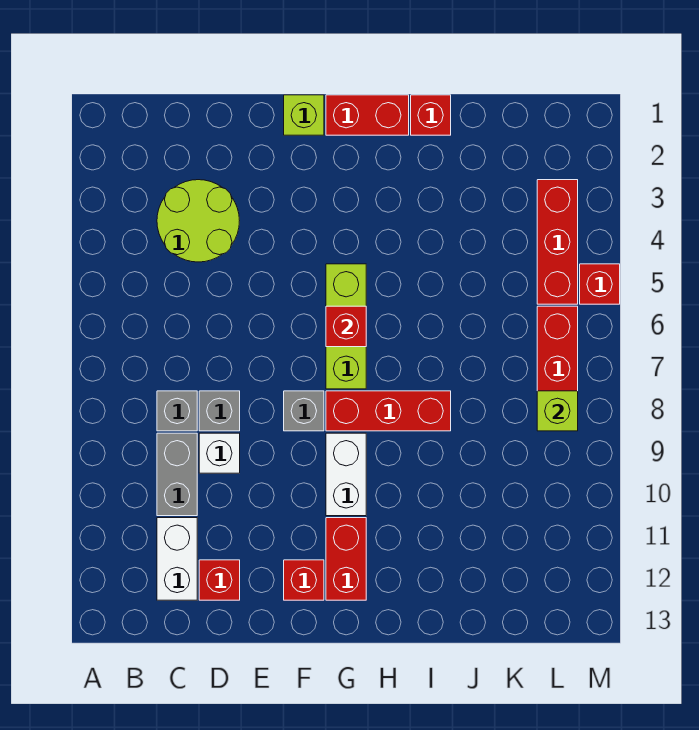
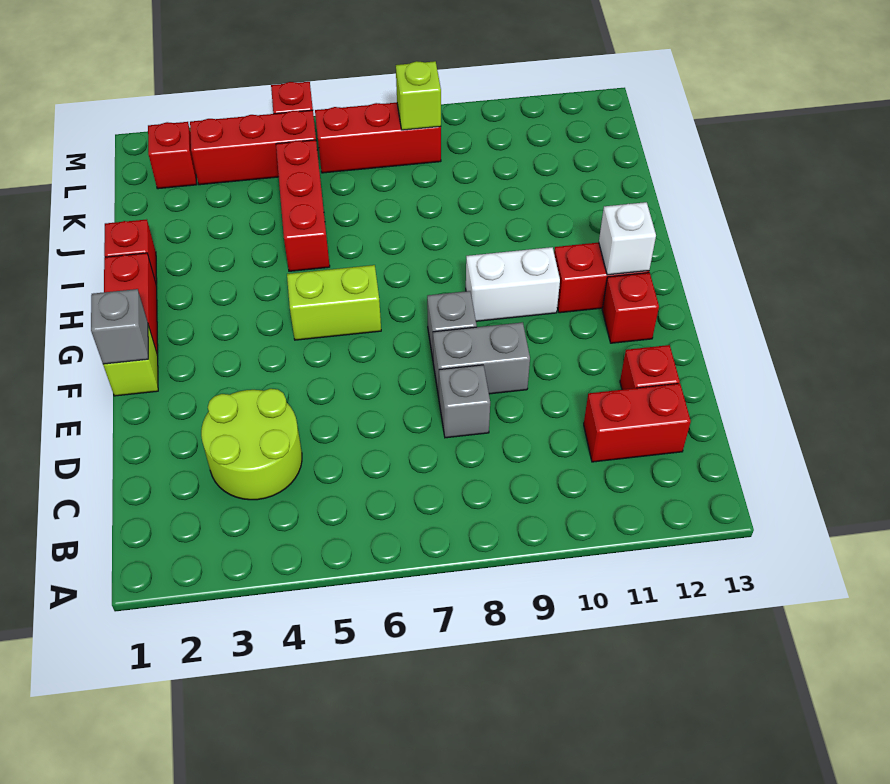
grey 1x1 brick [157,391,197,431] -> grey 1x1 brick moved to [91,289,148,364]
grey 1x2 brick [157,433,197,516] -> grey 1x2 brick moved to [433,322,530,397]
white 1x2 brick [157,518,197,600] -> red 1x2 brick [584,383,691,462]
white 1x1 brick [199,433,240,473] -> white 1x1 brick moved to [599,202,656,275]
lime 1x3 brick [326,264,366,389] -> lime 1x2 brick [287,265,381,340]
red 1x1 brick [326,306,366,347] -> red 1x1 brick moved to [148,122,197,189]
red 1x3 brick [326,391,451,431] -> red 1x3 brick moved to [276,140,330,271]

